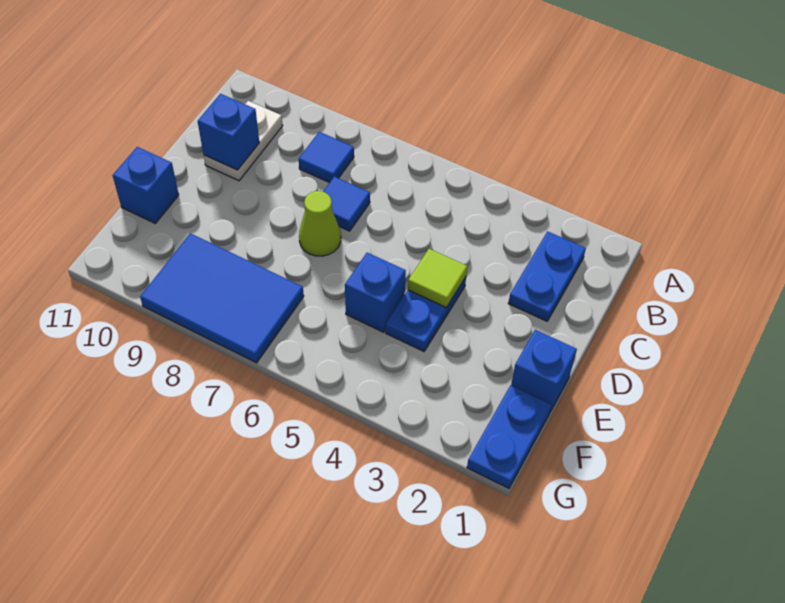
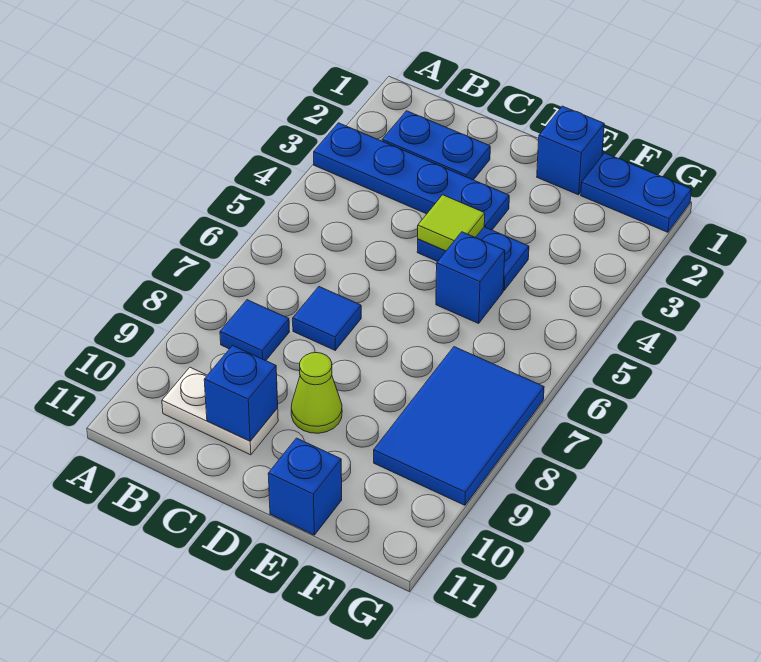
none -> blue 1x4 plate [314,123,509,230]
lime 1x1 cone [299,191,341,256] -> lime 1x1 cone moved to [291,353,342,433]

